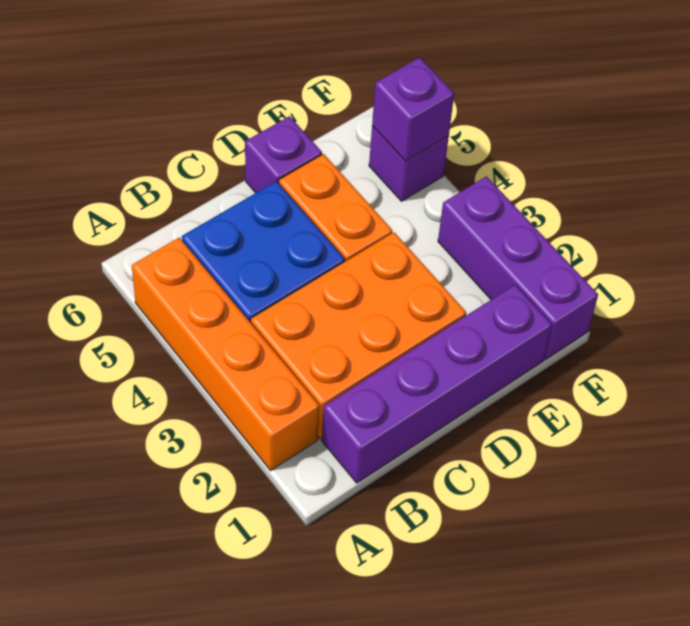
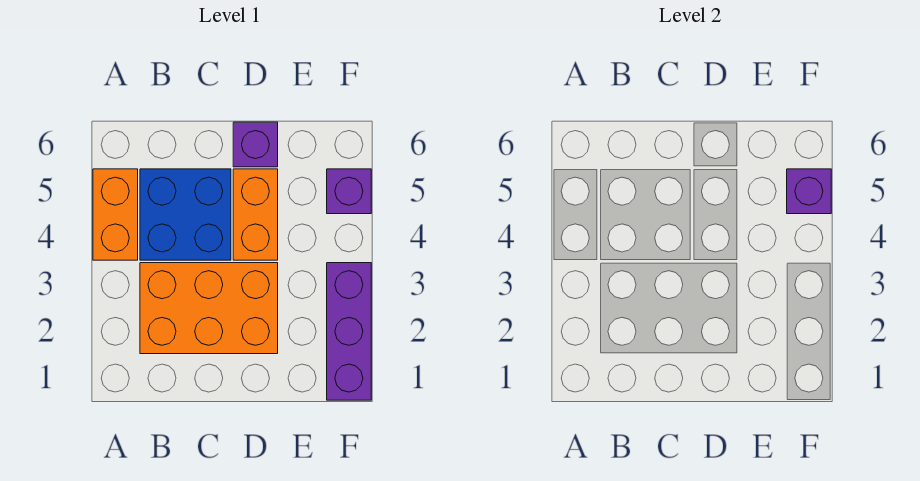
orange 1x4 brick [132,238,319,470] -> orange 1x2 brick [93,169,138,260]
purple 1x4 brick [322,285,552,483] -> none

